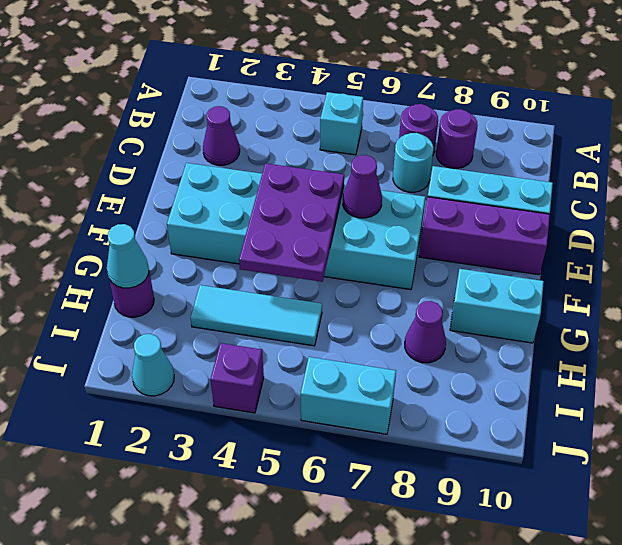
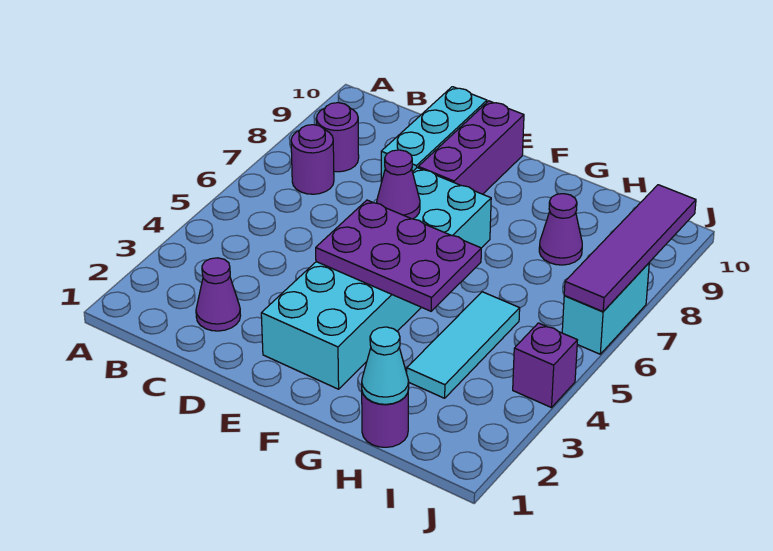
cyan 1x1 brick [320,92,363,155] -> none
cyan 1x1 round brick [393,133,433,192] -> none
cyan 1x2 brick [450,269,544,343] -> none
cyan 1x1 cone [132,334,174,396] -> none
none -> purple 1x4 tile [564,185,696,311]

